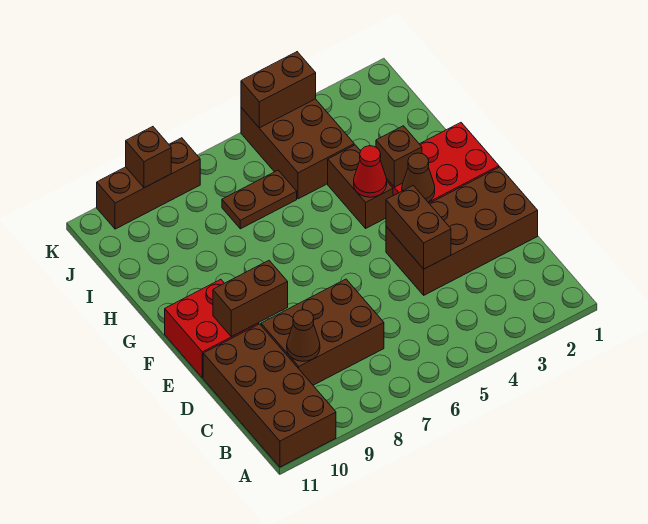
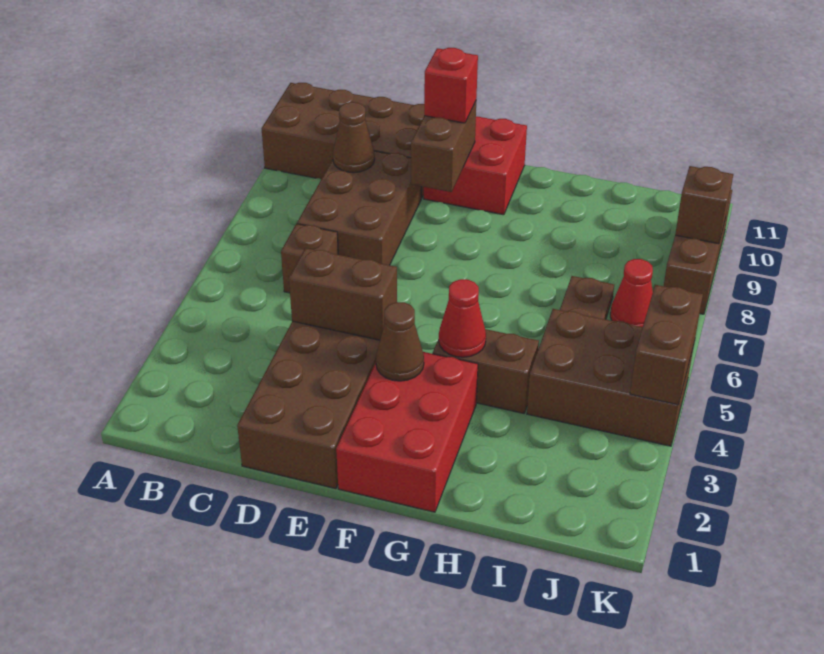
none -> red 1x1 brick [424,48,478,123]
brown 1x1 brick [376,126,422,187] -> brown 1x1 brick moved to [281,224,338,293]
none -> red 1x1 cone [610,259,653,327]

